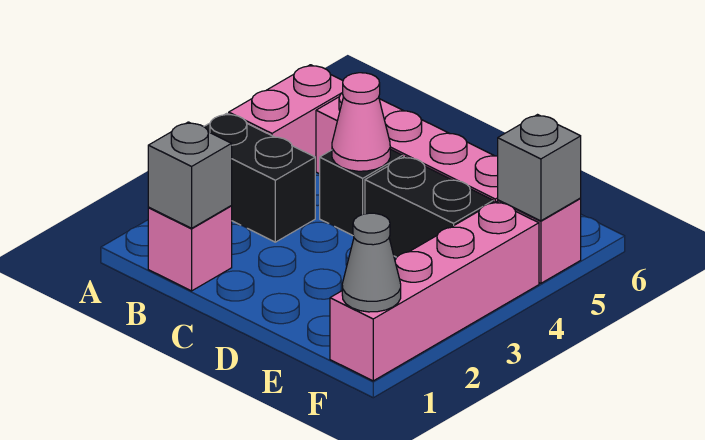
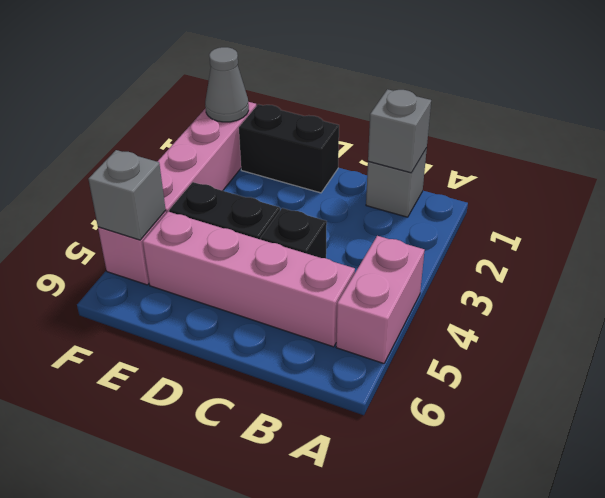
black 1x2 brick [204,113,315,242] -> black 1x2 brick moved to [239,104,339,193]
pink 1x1 brick [148,206,232,291] -> grey 1x1 brick [366,148,427,217]
pink 1x1 cone [332,73,390,171] -> none

